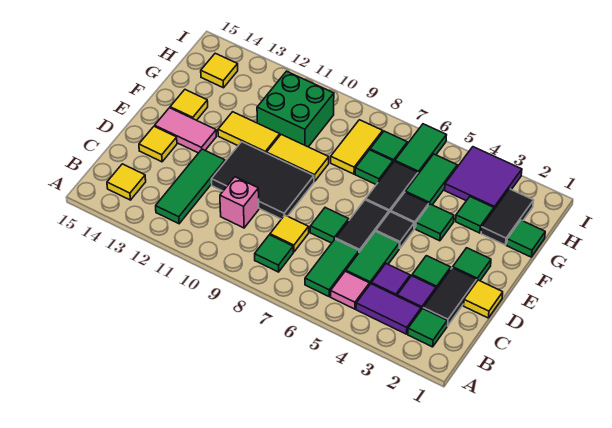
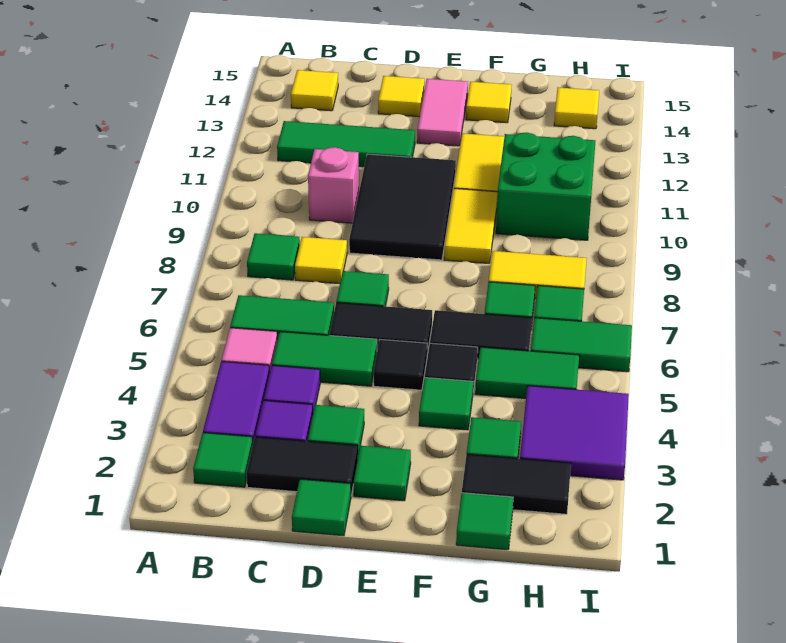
yellow 1x1 tile [464,280,503,318] -> green 1x1 tile [292,479,351,536]

